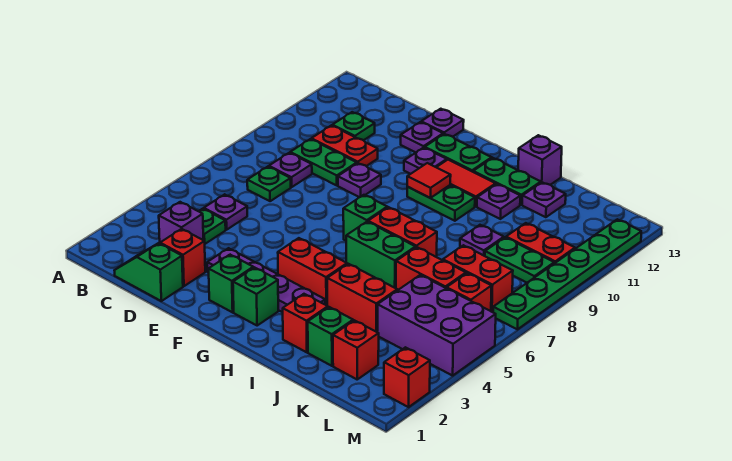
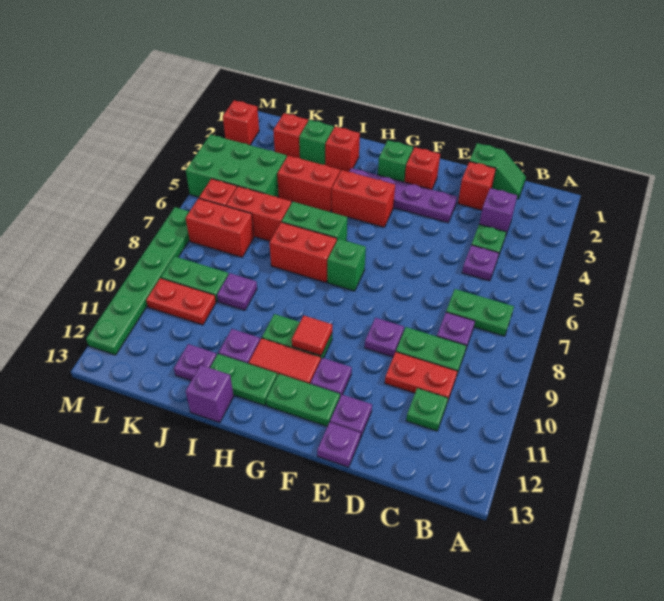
green 1x1 plate [247,167,291,201] -> green 1x2 plate [446,289,514,336]
green 1x1 brick [209,255,253,312] -> red 1x1 brick [405,147,440,190]
purple 2x3 brick [377,275,496,376] -> green 2x3 brick [186,135,287,197]

